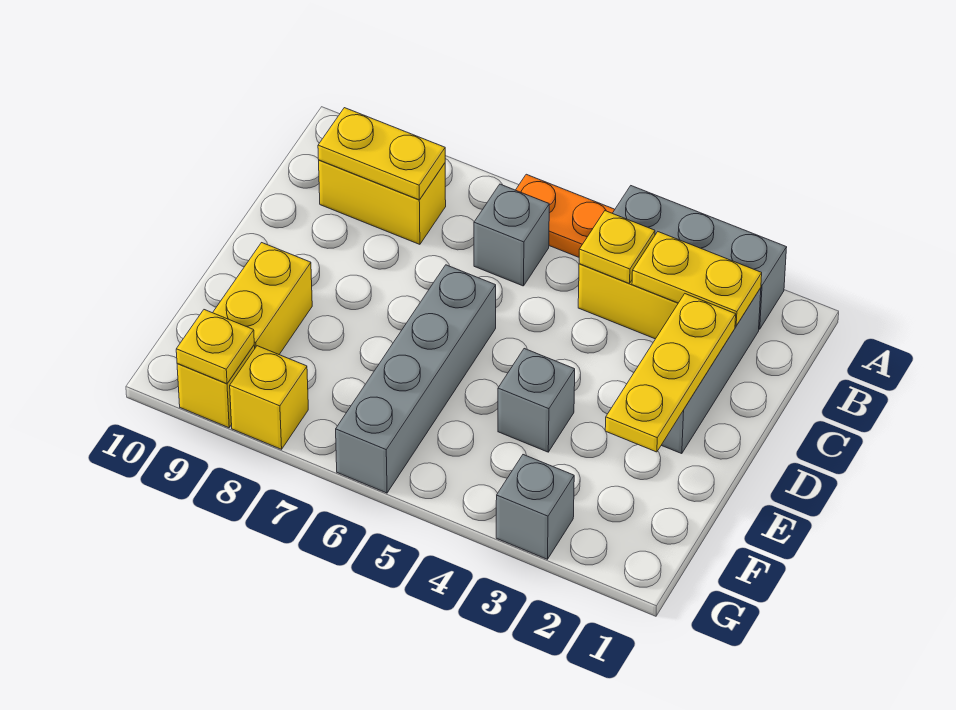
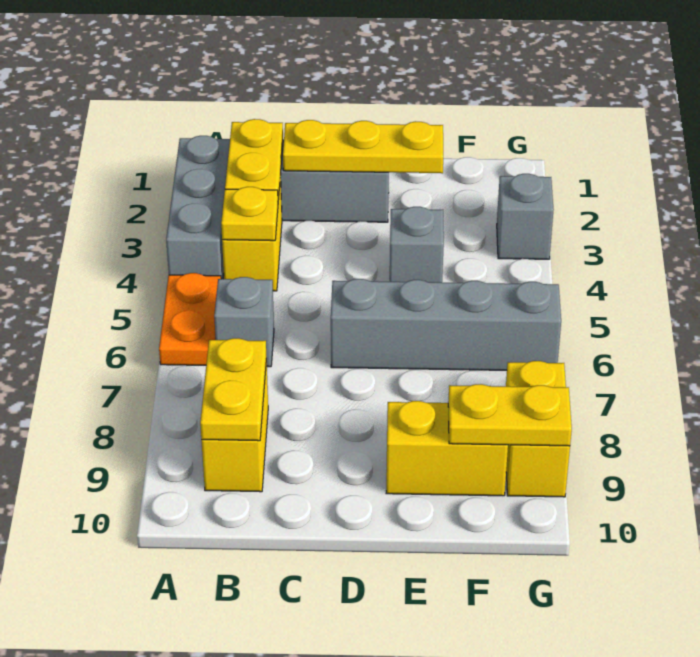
yellow 1x1 plate [176,310,254,384] -> yellow 1x2 plate [448,384,572,446]

